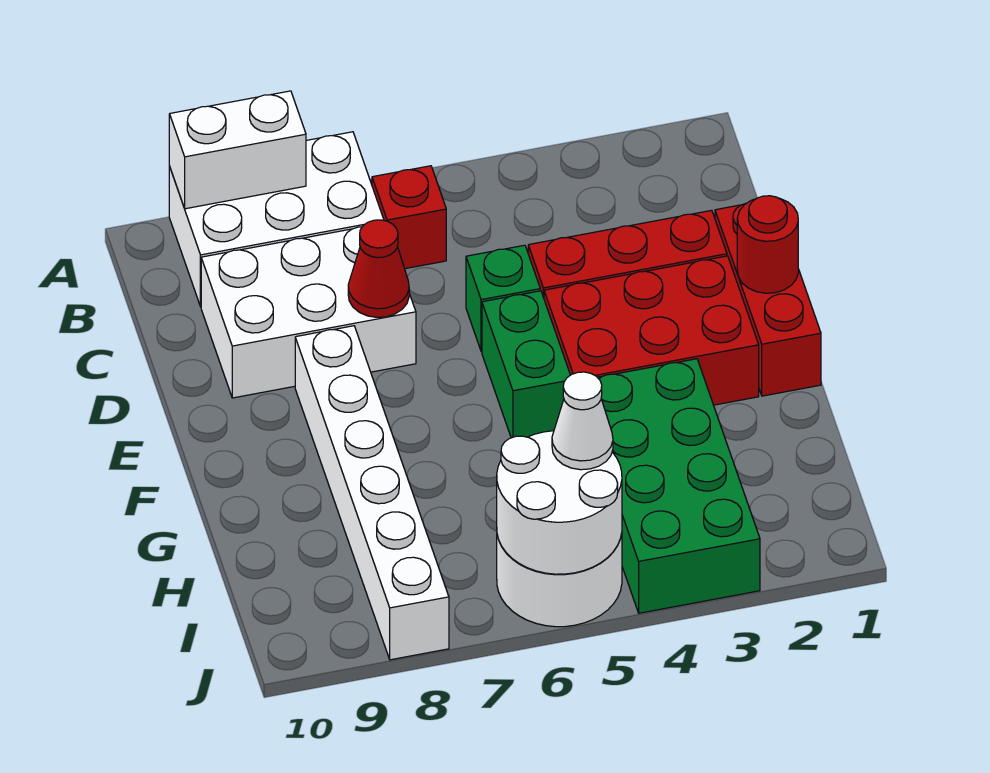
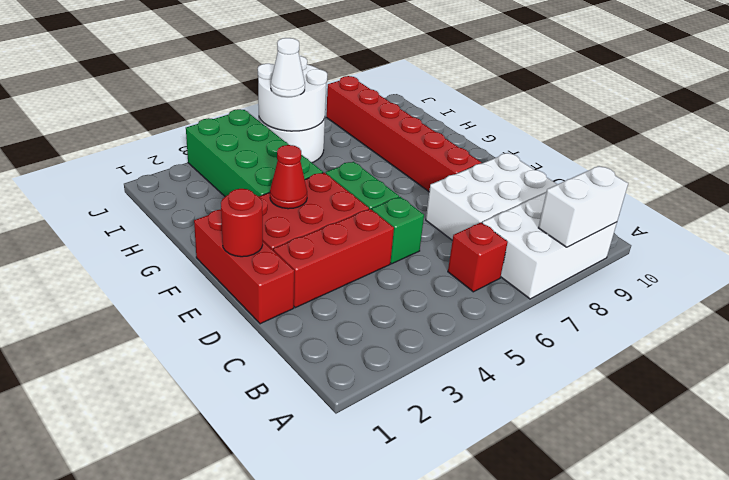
red 1x1 cone [348,220,409,317] -> red 1x1 cone moved to [270,145,307,209]
white 1x6 brick [295,326,449,660] -> red 1x6 brick [326,76,481,191]

